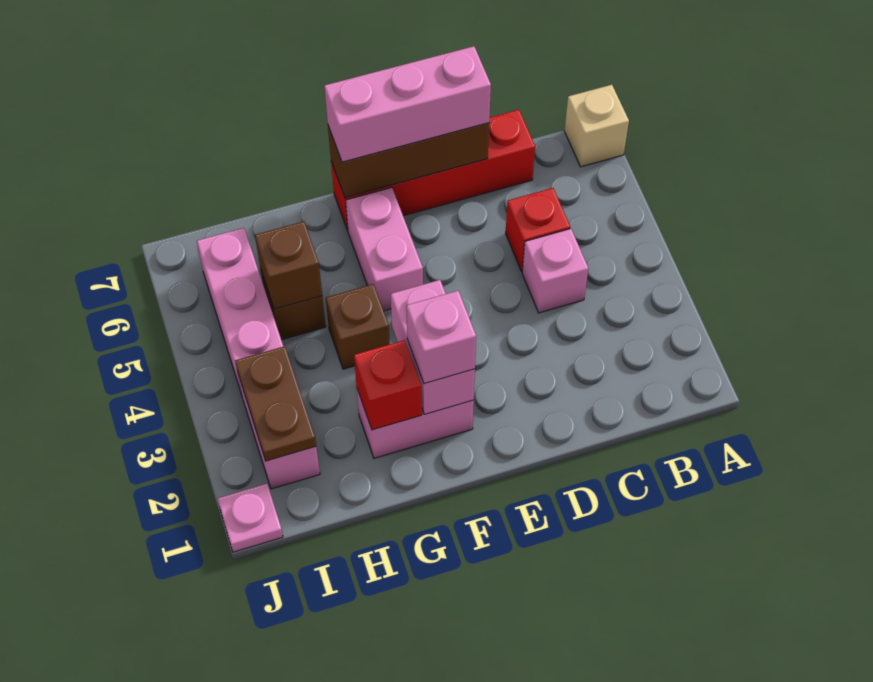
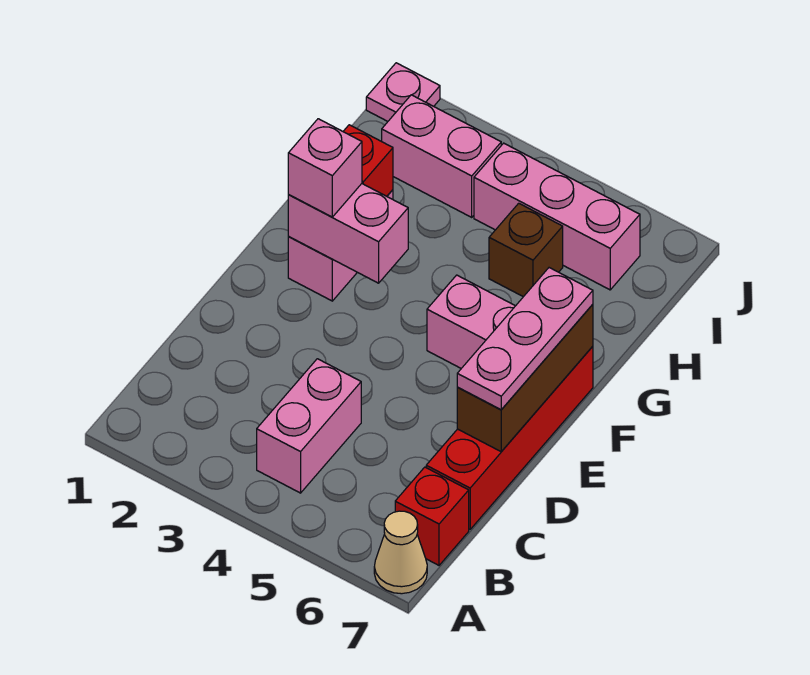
tan 1x1 brick [564,85,629,167] -> tan 1x1 cone [374,511,427,594]
pink 1x1 brick [522,229,588,313] -> pink 1x2 brick [257,359,361,493]
red 1x1 brick [506,188,570,272] -> red 1x1 brick moved to [395,467,469,565]
pink 1x3 brick [324,46,491,162] -> pink 1x3 plate [457,268,593,410]
brown 1x1 brick [326,284,390,369] -> none
brown 1x1 brick [255,221,322,309] -> none
brown 1x2 plate [235,346,316,461] -> none

